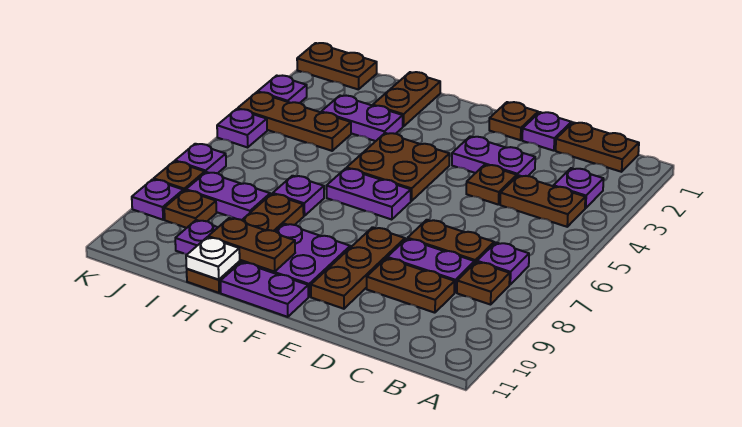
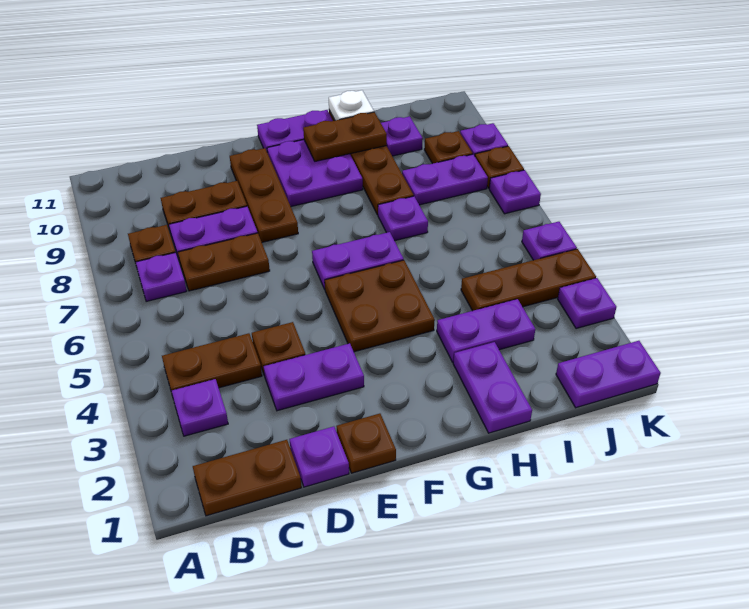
brown 1x2 plate [373,72,440,127] -> purple 1x2 plate [453,342,532,433]
brown 1x2 plate [297,43,377,90] -> purple 1x2 plate [556,341,661,408]

